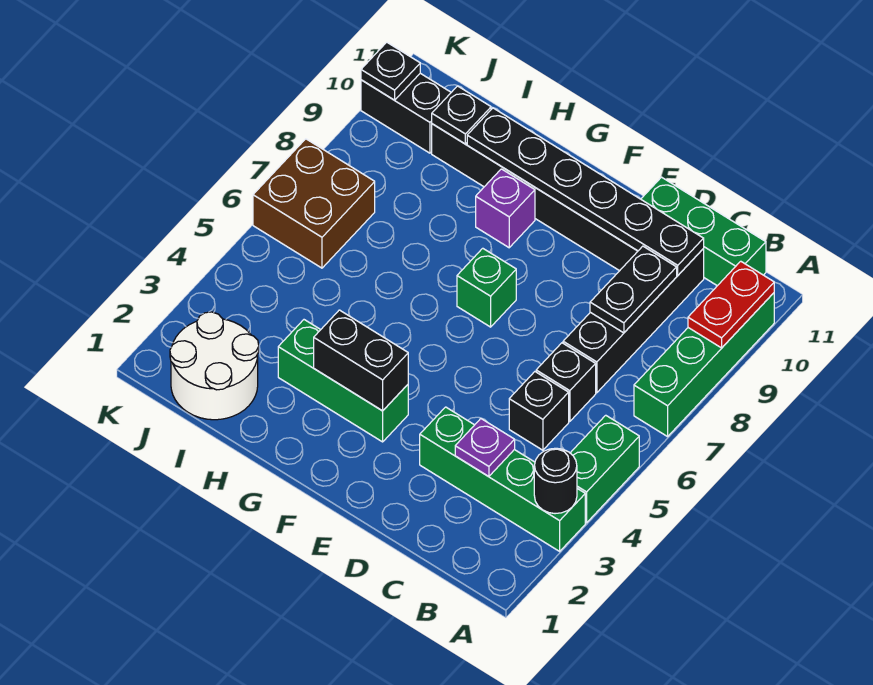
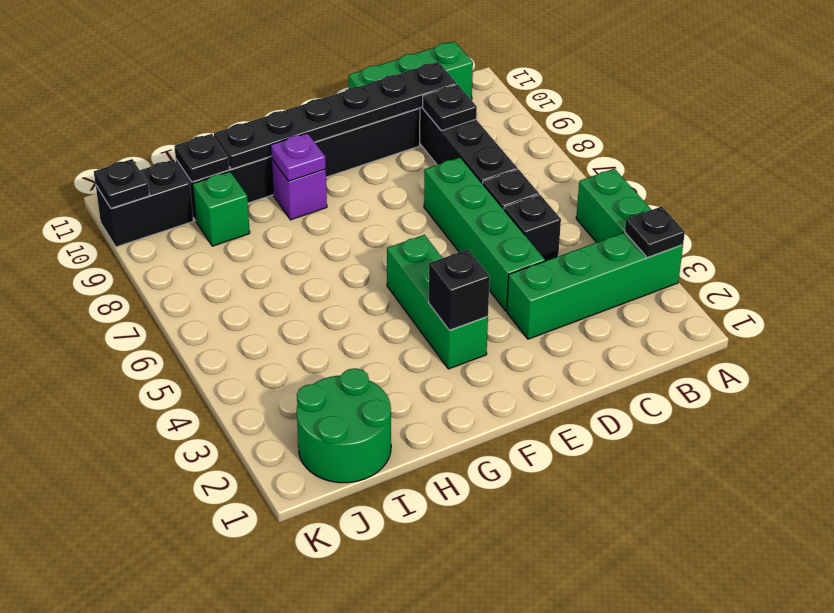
black 1x1 round brick [534,448,577,514] -> black 1x1 plate [625,206,685,258]
green 1x4 brick [634,293,774,437] -> green 1x4 brick moved to [424,157,545,311]
red 1x2 plate [688,261,774,348] -> none
purple 1x1 plate [455,419,515,477] -> purple 1x1 plate moved to [271,133,326,181]
black 1x2 plate [590,246,677,333] -> black 1x1 plate [423,84,477,131]
green 1x3 brick [278,320,408,442] -> green 1x3 brick turned to [387,235,488,369]
black 1x2 brick [314,310,408,411] -> black 1x1 brick [429,249,490,330]
green 1x1 brick [457,248,516,327] -> green 1x1 brick moved to [193,172,250,246]
white 2x2 round brick [170,312,259,420] -> green 2x2 round brick [297,368,391,483]
brown 2x2 brick [253,139,375,268] -> none

